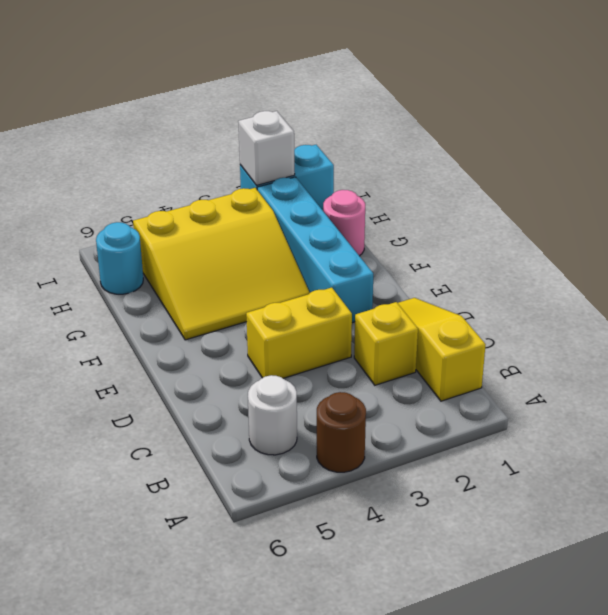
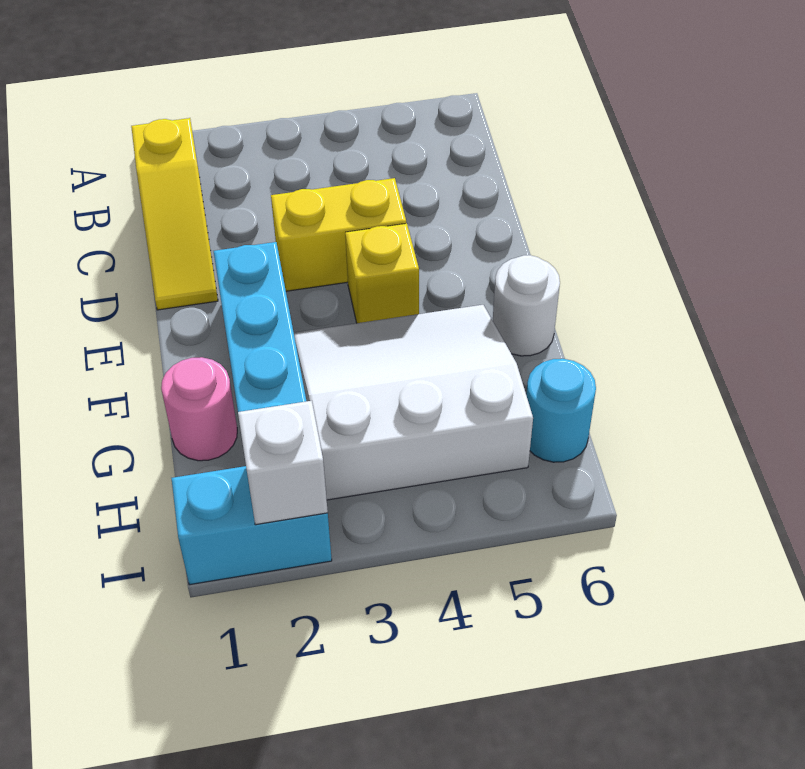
brown 1x1 round brick [317,392,366,472] -> none
white 1x1 round brick [248,375,297,455] -> white 1x1 round brick moved to [493,255,560,356]
yellow 1x1 brick [354,302,418,385] -> yellow 1x1 brick moved to [345,223,419,323]
yellow 3x3 slope [133,188,310,340] -> white 3x3 slope [294,305,533,500]

